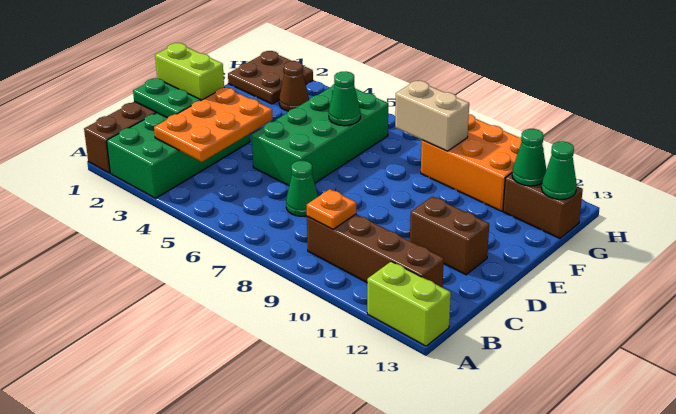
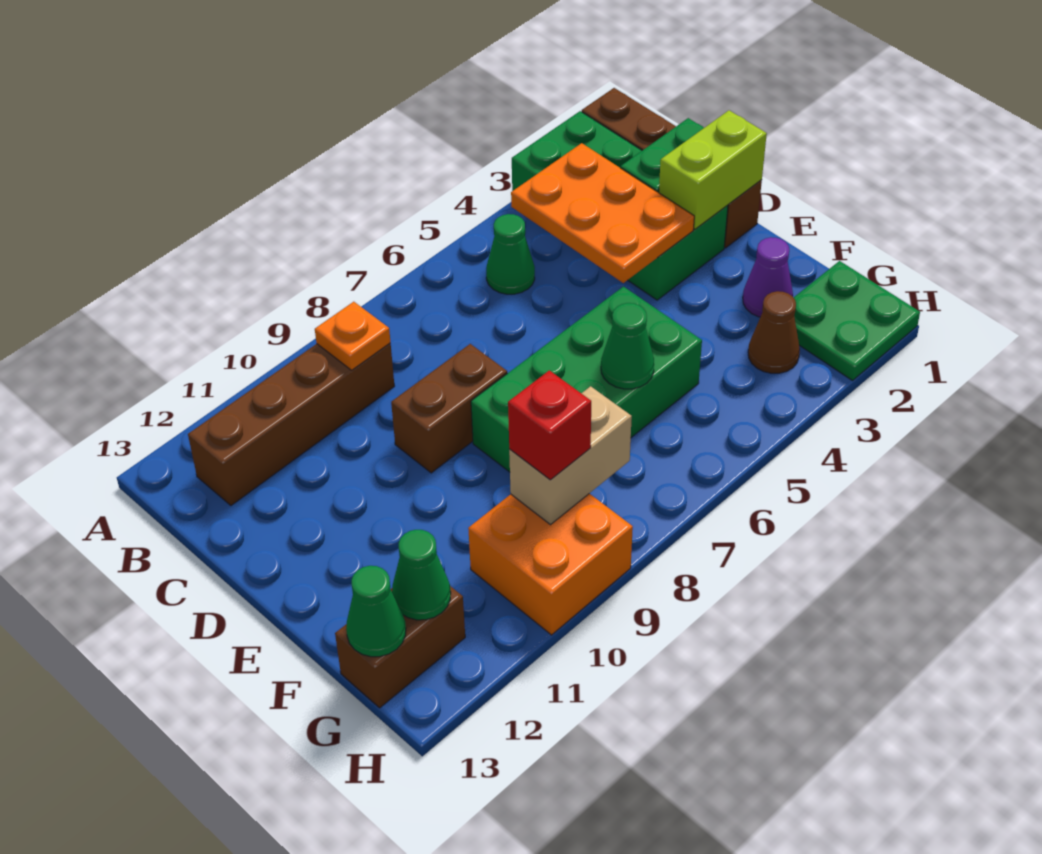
lime 1x2 brick [367,261,451,346] -> none
green 1x1 cone [286,161,318,216] -> green 1x1 cone moved to [486,214,535,294]
green 2x4 brick [252,84,388,185] -> green 2x4 brick turned to [471,287,702,472]
brown 1x2 brick [410,196,489,275] -> brown 1x2 brick moved to [391,344,507,473]
none -> purple 1x1 cone [743,237,793,317]
brown 2x2 plate [228,51,313,104] -> green 2x2 plate [794,261,920,381]
orange 2x3 brick [421,114,544,211] -> orange 2x2 brick [468,494,633,635]
none -> red 1x1 brick [508,370,591,480]

